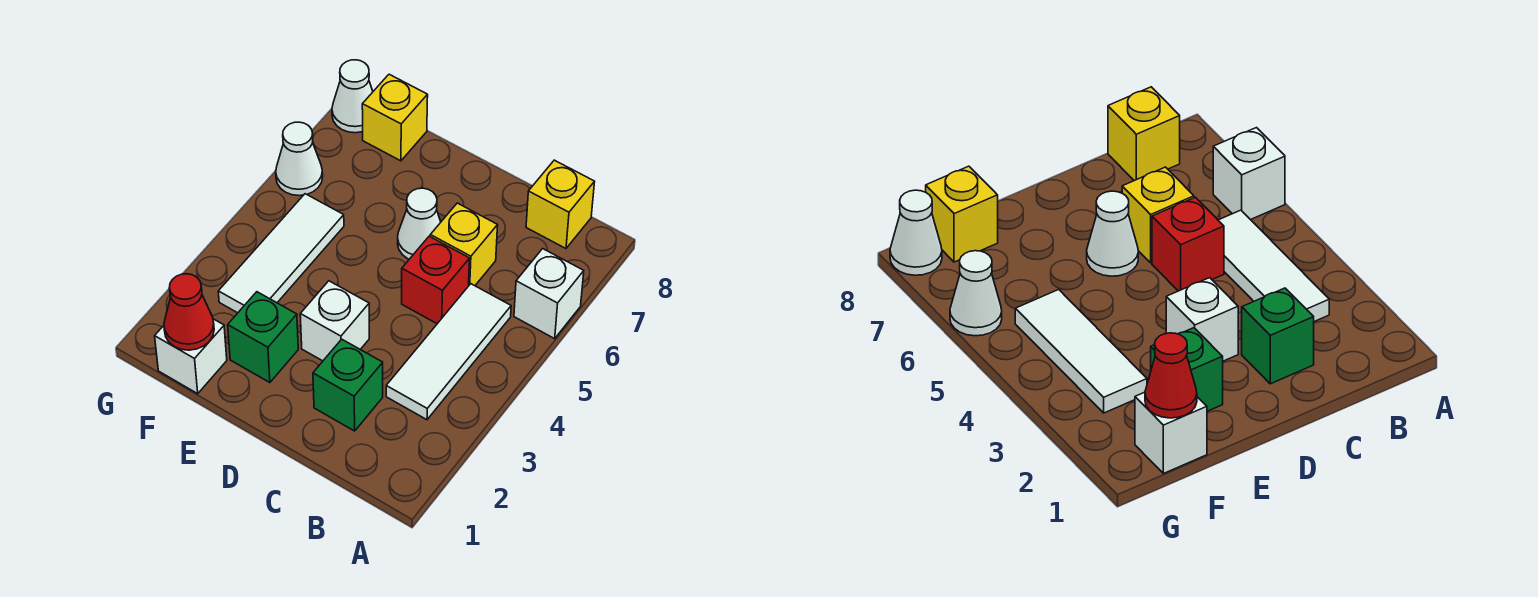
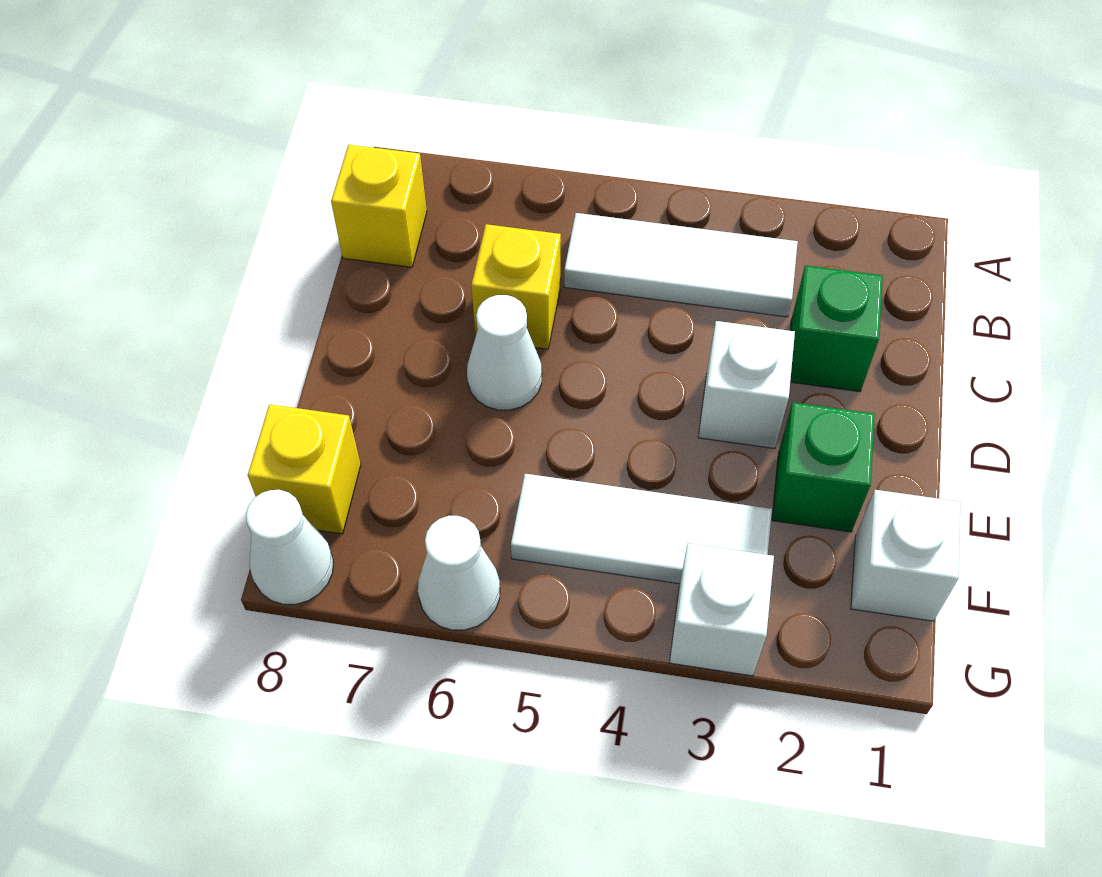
white 1x1 brick [514,249,584,339] -> white 1x1 brick moved to [669,543,774,676]
red 1x1 brick [402,236,470,324] -> none
red 1x1 cone [164,274,214,350] -> none

